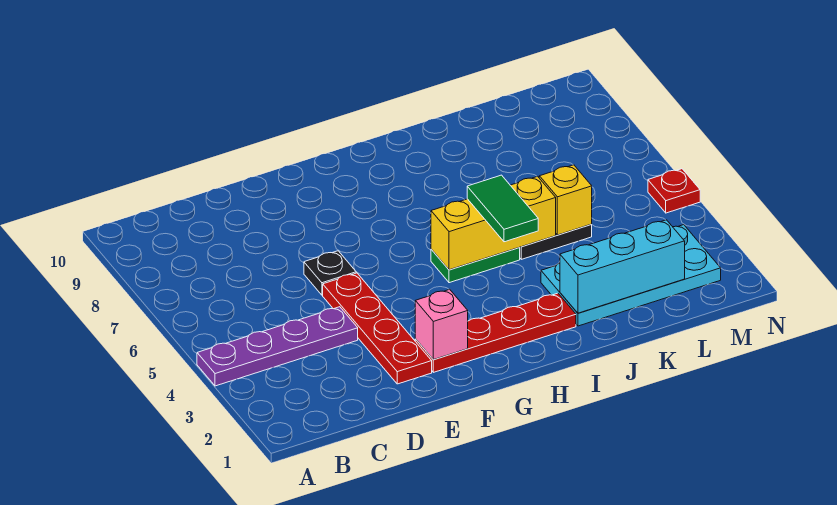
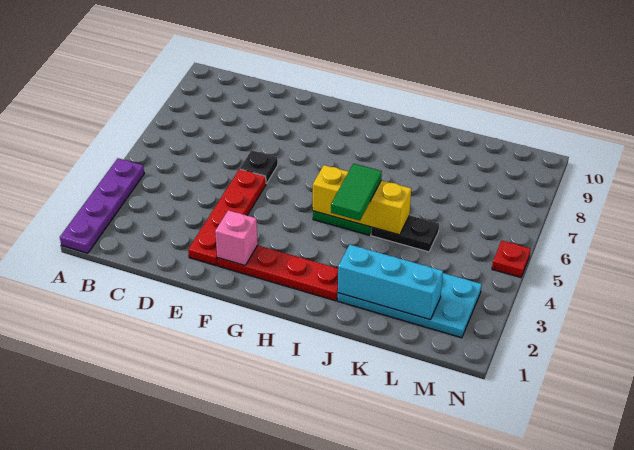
purple 1x4 plate [197,307,358,386] -> purple 1x4 plate turned to [60,158,144,253]
yellow 1x1 brick [539,165,592,235] -> none

